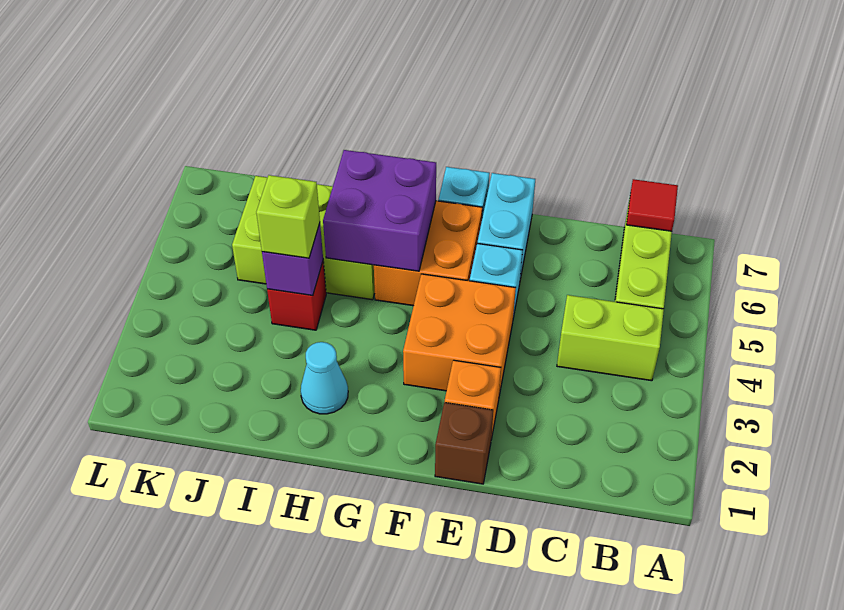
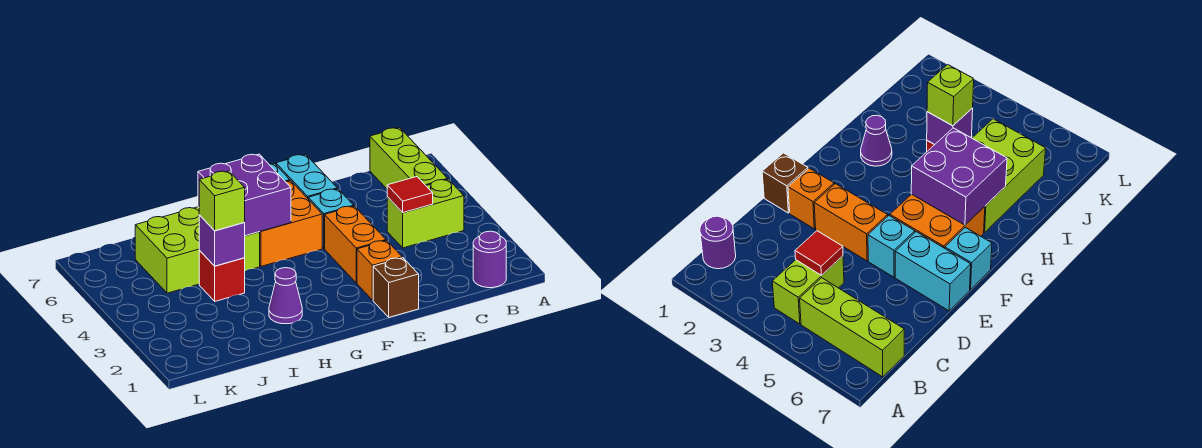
none -> purple 1x1 round brick [473,231,506,288]
red 1x1 tile [626,179,678,231] -> red 1x1 tile moved to [387,177,433,213]
orange 2x2 brick [403,274,516,396] -> orange 1x2 brick [325,206,386,283]
cyan 1x1 cone [301,342,348,414] -> purple 1x1 cone [269,268,302,324]

